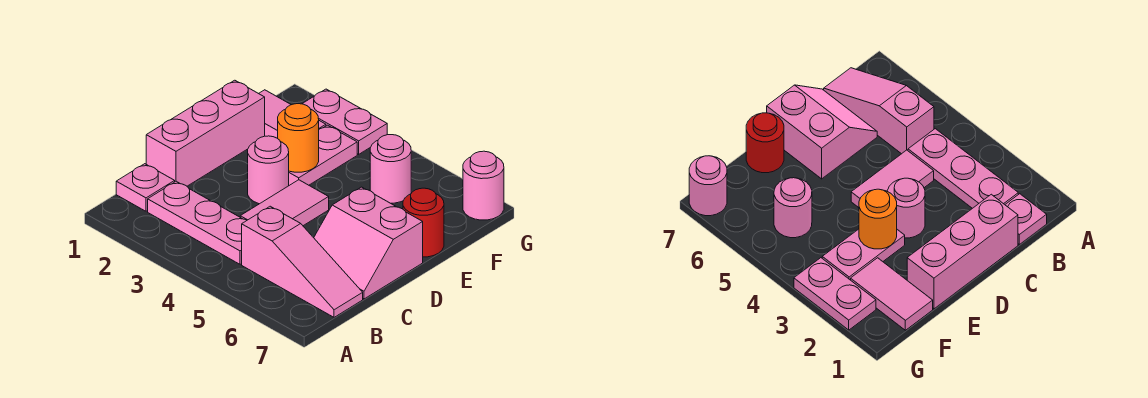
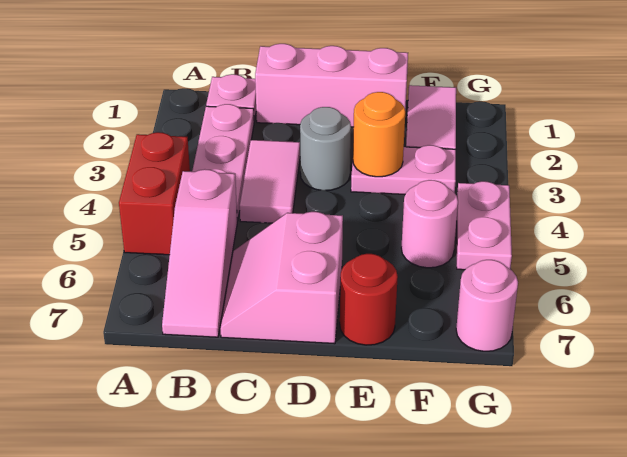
none -> red 1x2 brick [119,132,190,255]
pink 1x2 tile [240,180,329,226] -> pink 1x2 tile turned to [240,140,300,223]
pink 1x1 round brick [248,136,289,204] -> grey 1x1 round brick [300,107,351,190]
pink 1x2 plate [302,89,387,154] -> pink 1x2 plate moved to [457,181,512,270]

